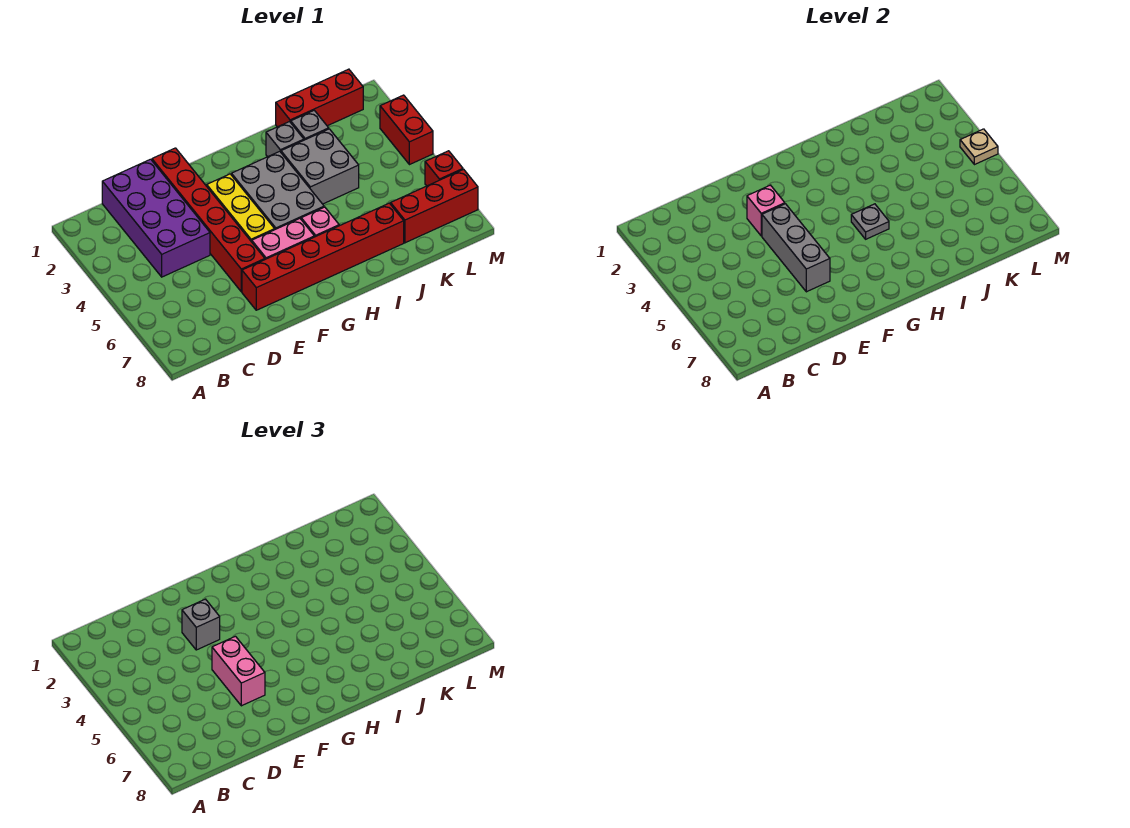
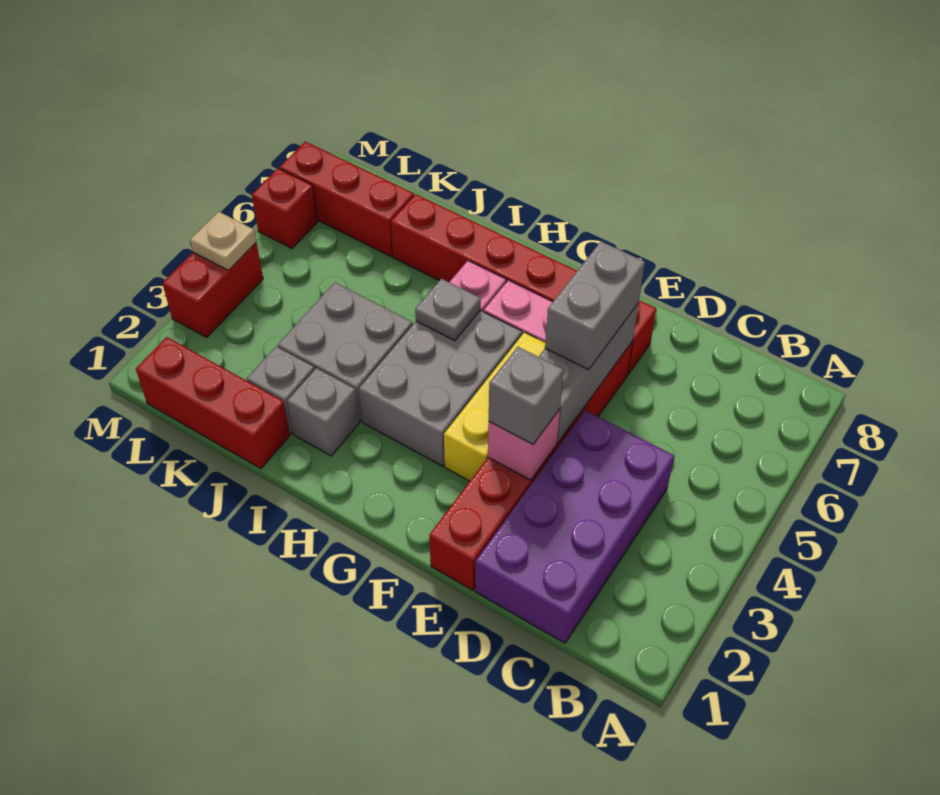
pink 1x2 brick [212,636,265,706] -> grey 1x2 brick [545,241,645,370]

